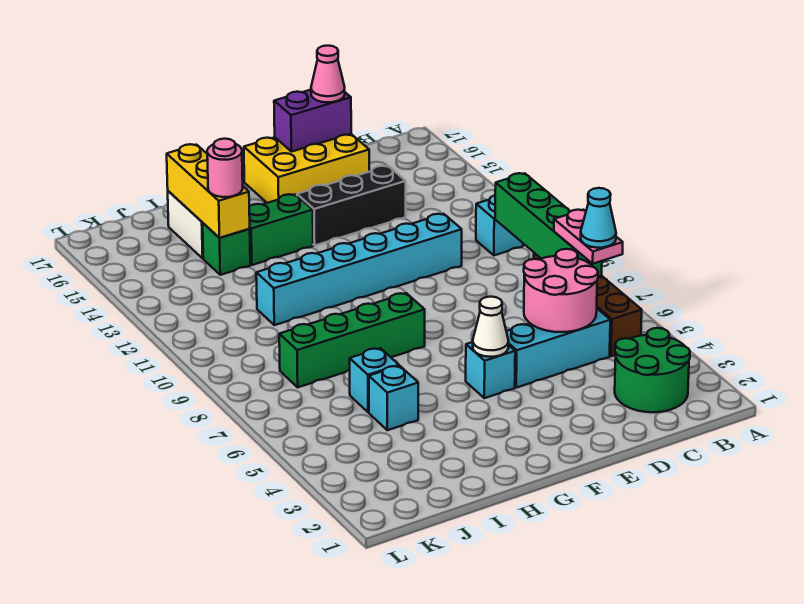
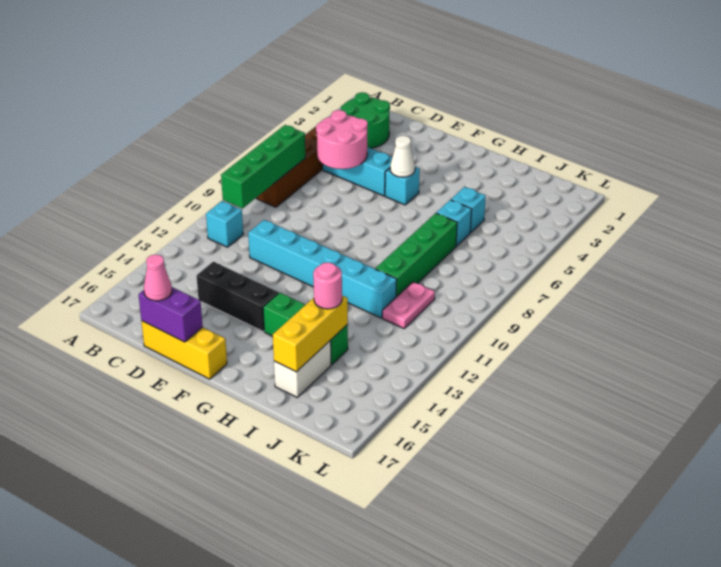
pink 1x2 plate [554,210,623,264] -> pink 1x2 plate moved to [382,282,435,328]
cyan 1x1 cone [581,188,616,248] -> none
yellow 2x3 brick [244,134,369,203] -> yellow 1x3 brick [141,321,227,379]
green 1x4 brick [279,293,425,387] -> green 1x4 brick turned to [375,213,457,297]

